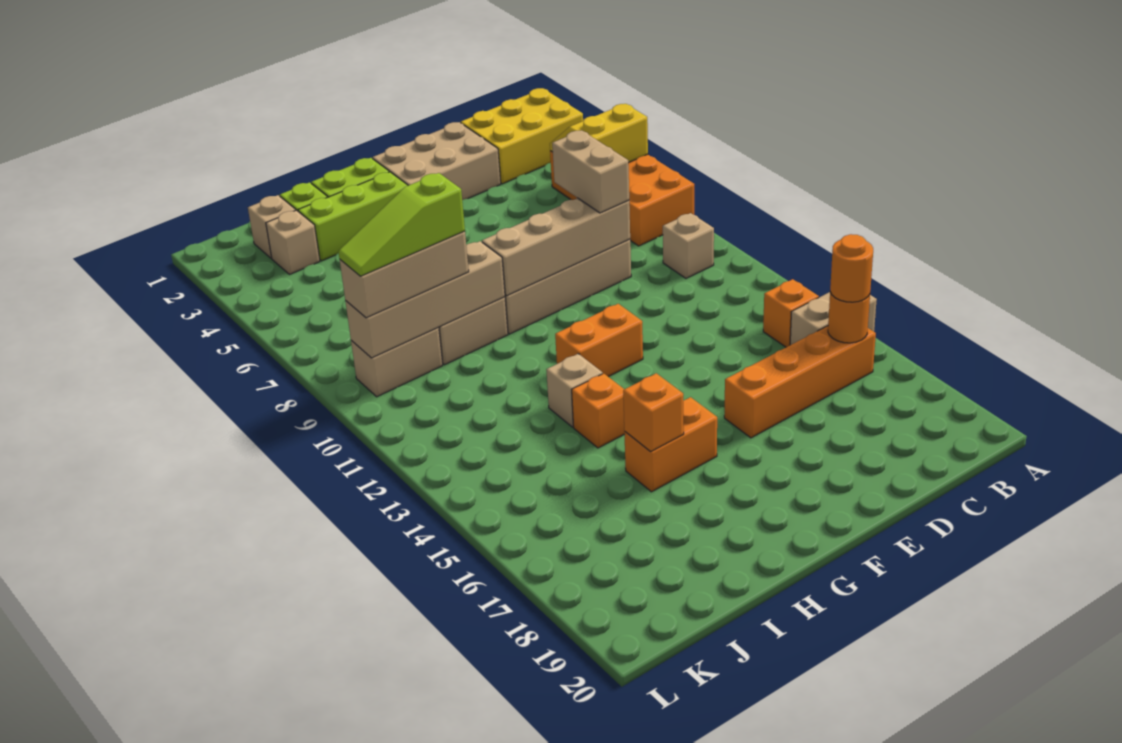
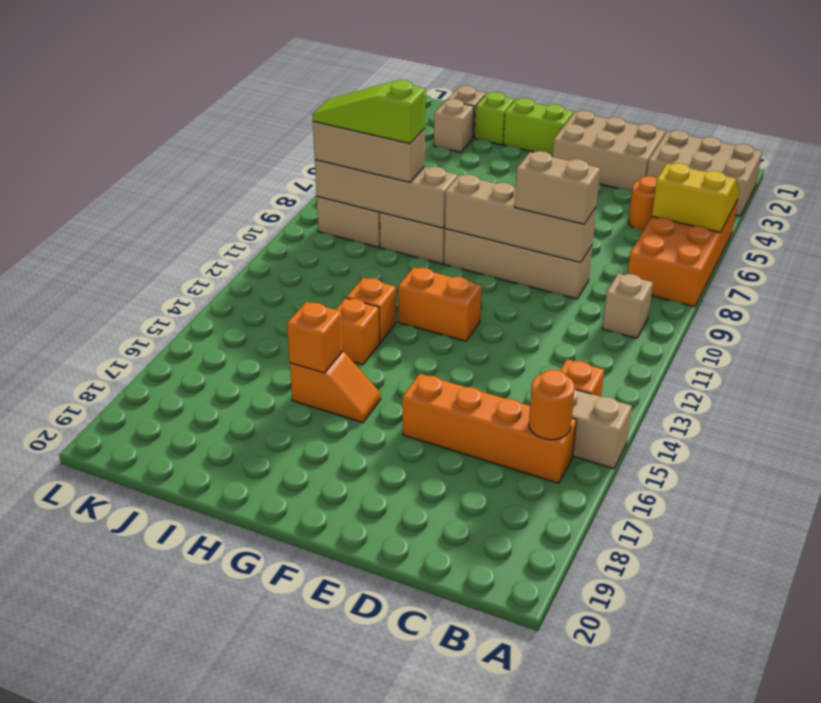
yellow 2x3 brick [461,88,583,184] -> tan 2x3 brick [647,130,762,216]
orange 1x1 round brick [830,234,873,302] -> orange 1x1 round brick moved to [628,176,657,231]
tan 1x2 brick [552,130,629,213] -> tan 1x2 brick turned to [515,151,600,224]
lime 1x3 brick [298,172,408,261] -> none
orange 1x2 brick [624,397,717,492] -> orange 1x2 slope [290,351,381,422]
tan 1x1 brick [546,354,603,427] -> orange 1x1 brick [346,278,396,343]

